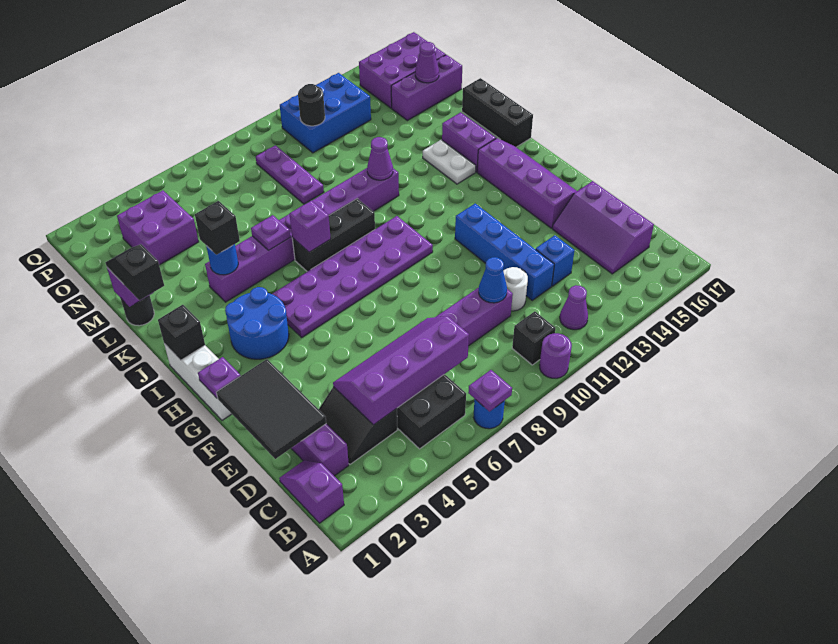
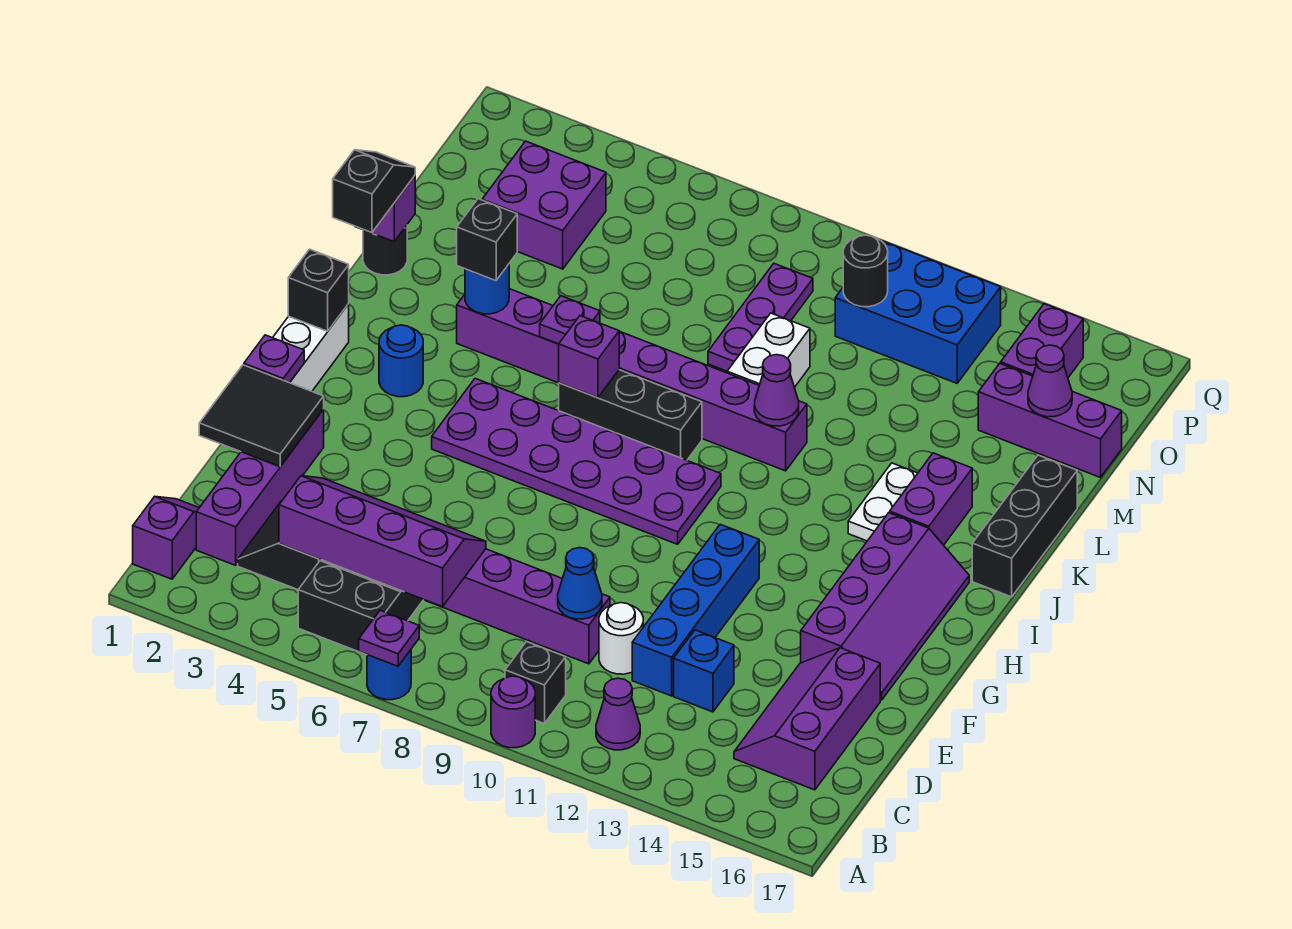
black 2x3 tile [216,359,326,459] -> black 2x2 tile [199,365,324,467]
blue 2x2 round brick [225,287,289,359] -> blue 1x1 round brick [379,325,423,397]
none -> white 1x2 brick [727,313,810,387]
purple 2x3 brick [359,32,446,108] -> purple 1x2 brick [1001,304,1083,377]

